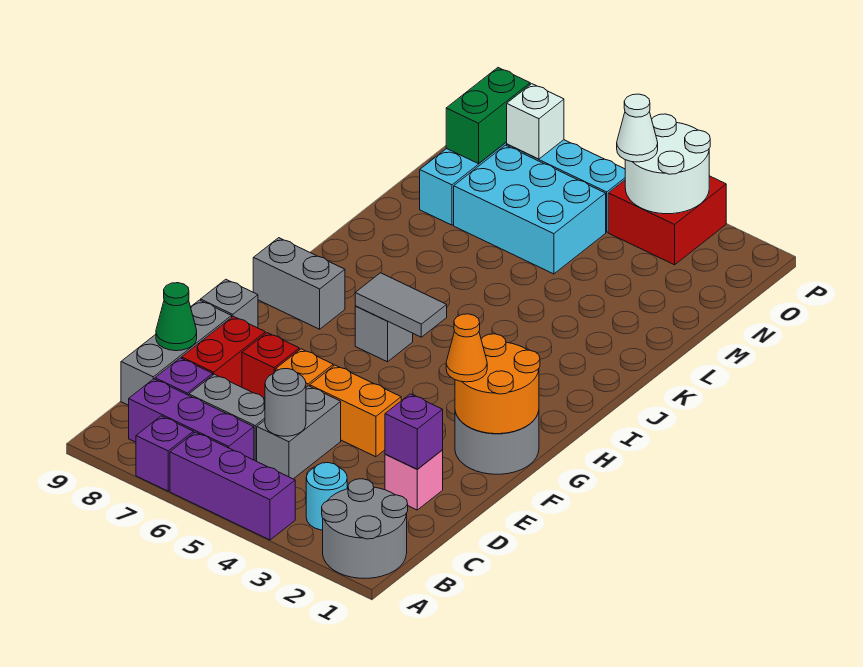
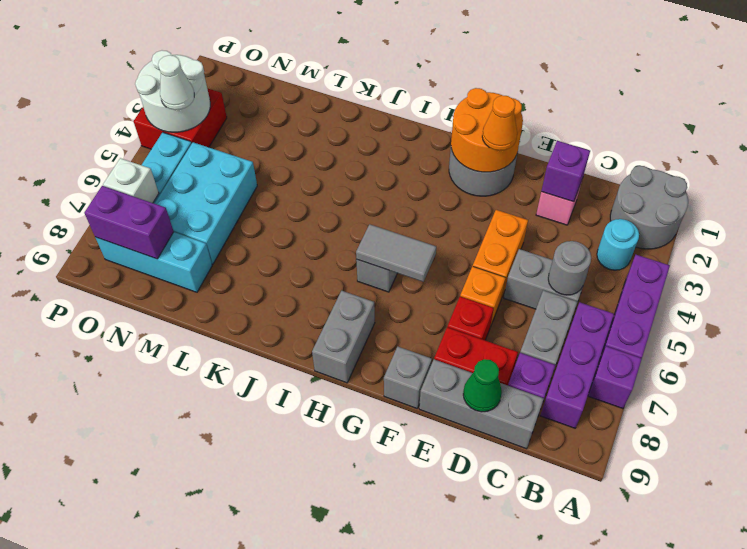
grey 1x2 tile [355,273,447,337] -> grey 1x2 tile turned to [356,224,436,282]
green 1x2 brick [446,68,530,164] -> purple 1x2 brick [84,186,174,259]

